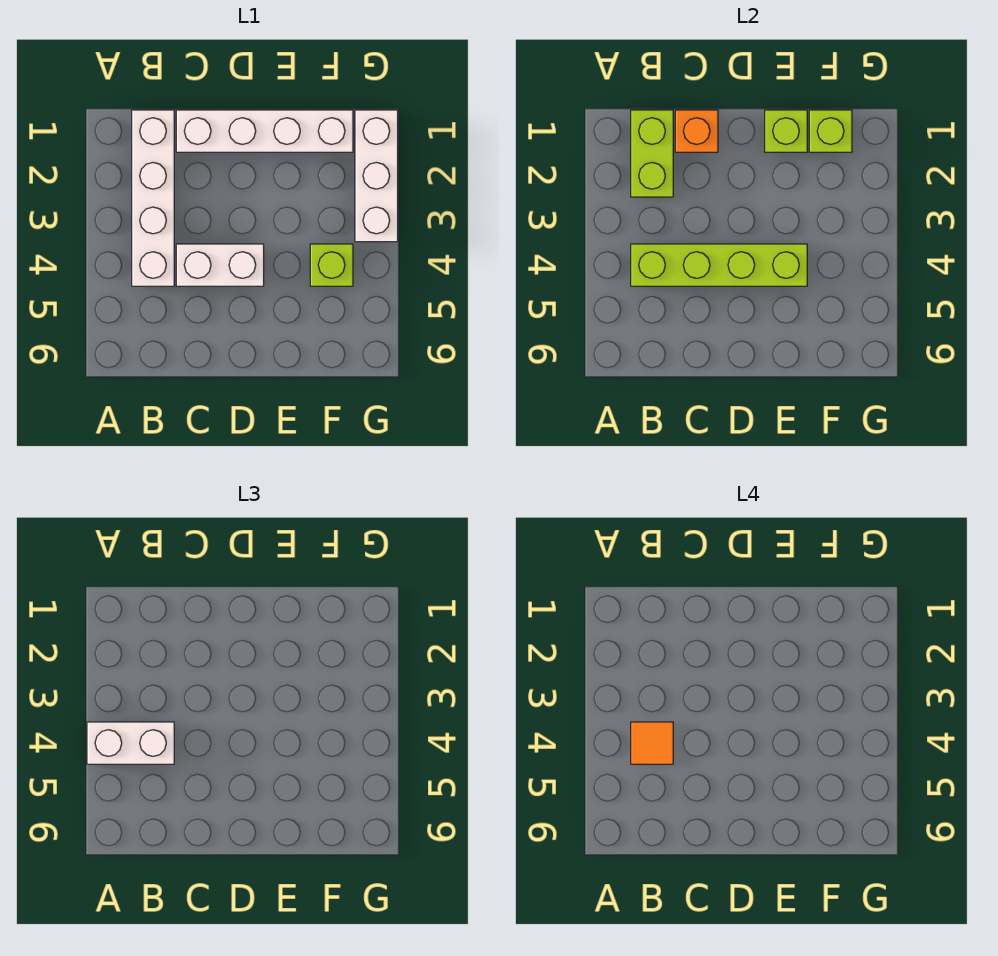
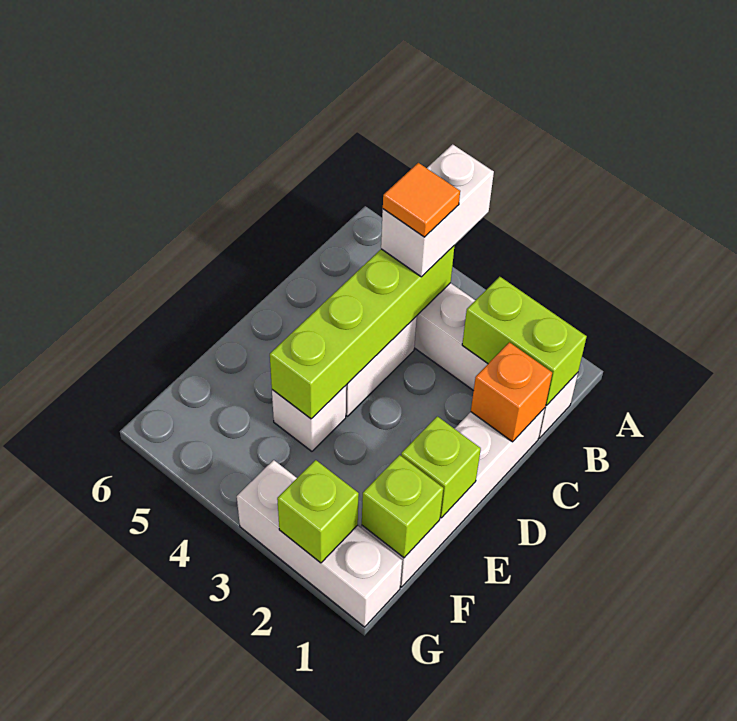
none -> white 1x1 brick [272,386,346,451]
lime 1x1 brick [310,244,353,286] -> lime 1x1 brick moved to [277,460,359,563]

